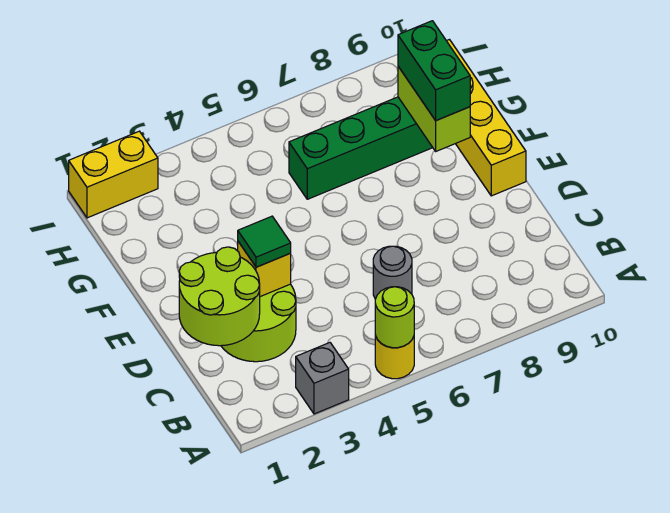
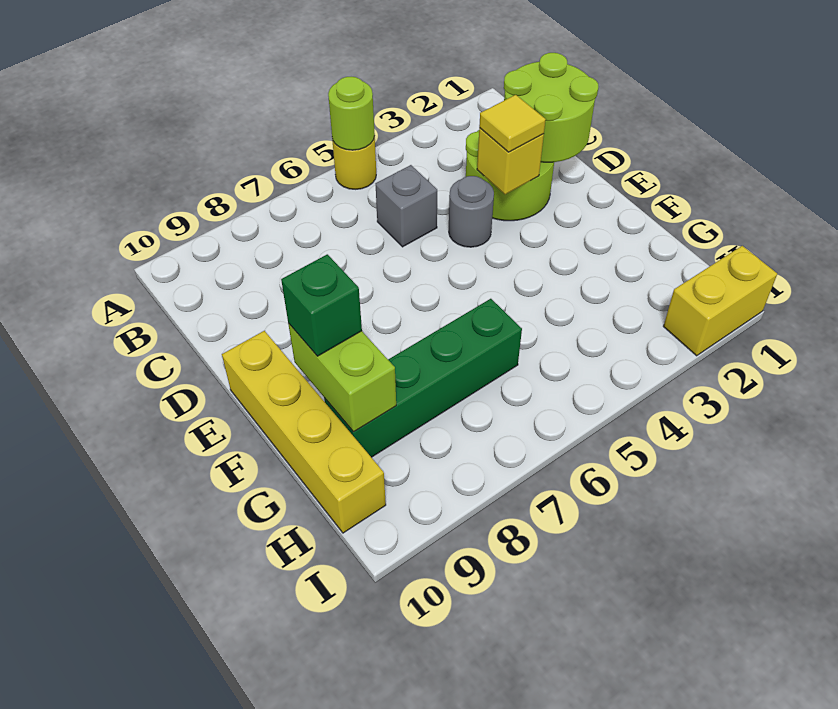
grey 1x1 brick [296,343,349,414] -> grey 1x1 brick moved to [376,165,437,247]
grey 1x1 round brick [373,246,412,299] -> grey 1x1 round brick moved to [449,176,494,247]
green 1x1 tile [238,216,291,267] -> yellow 1x1 tile [479,95,546,152]
green 1x2 brick [398,21,470,120] -> green 1x1 brick [281,254,362,356]

